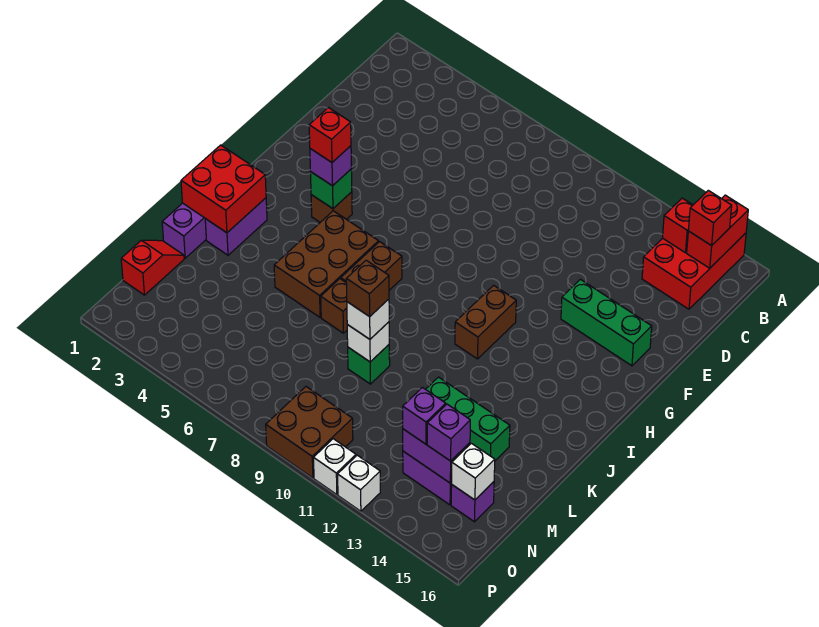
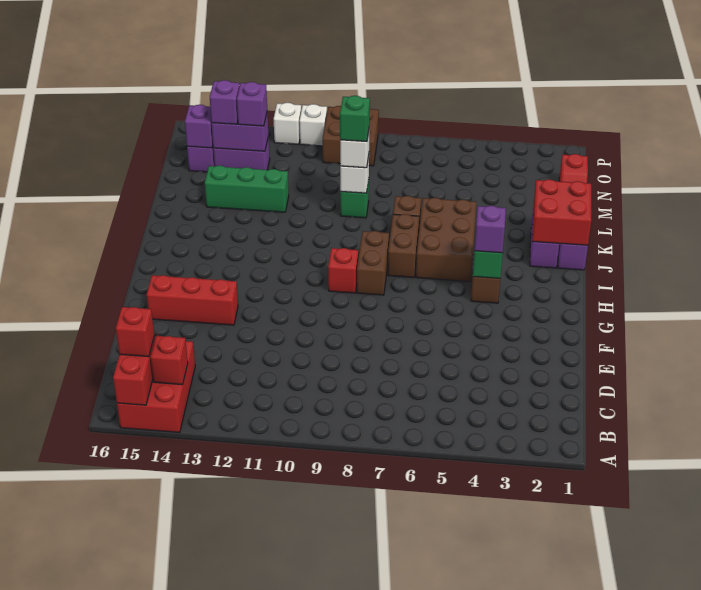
green 1x3 brick [561,279,652,366] -> red 1x3 brick [147,275,238,325]
red 1x1 brick [309,108,351,162] -> red 1x1 brick moved to [328,248,358,293]
brown 1x2 brick [455,285,516,359] -> brown 1x2 brick moved to [357,231,389,295]
brown 1x1 brick [346,260,389,317] -> green 1x1 brick [340,96,370,142]
white 1x1 brick [452,443,495,500] -> purple 1x1 brick [185,105,213,148]

